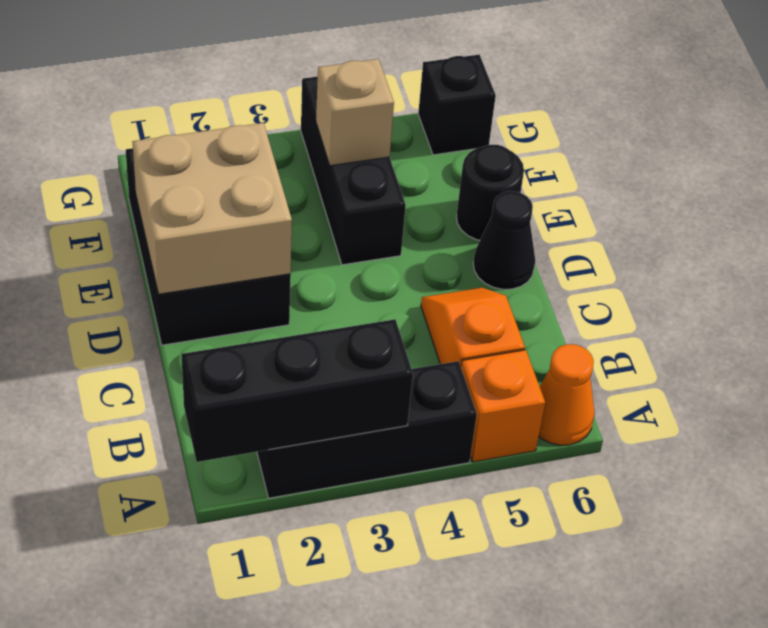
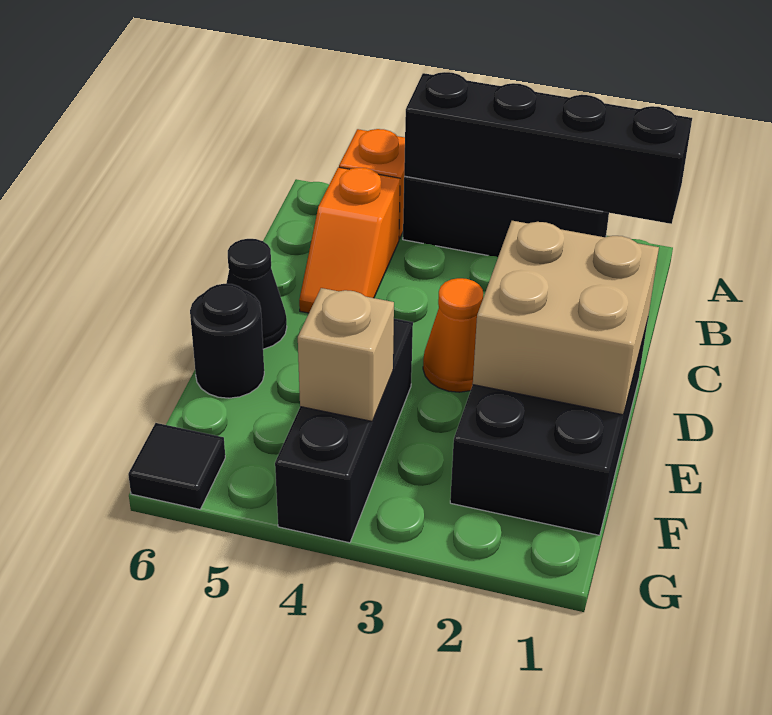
black 1x3 brick [182,319,413,462] -> black 1x4 brick [404,72,692,224]
orange 1x1 cone [539,344,595,445] -> orange 1x1 cone moved to [423,278,483,392]
black 1x1 brick [418,55,496,155] -> black 1x1 tile [128,423,225,509]

